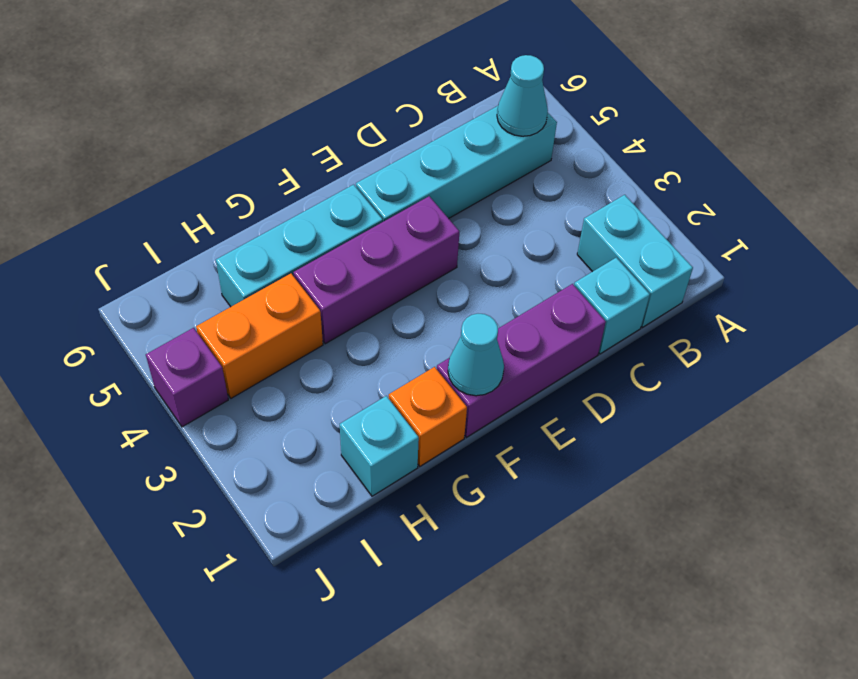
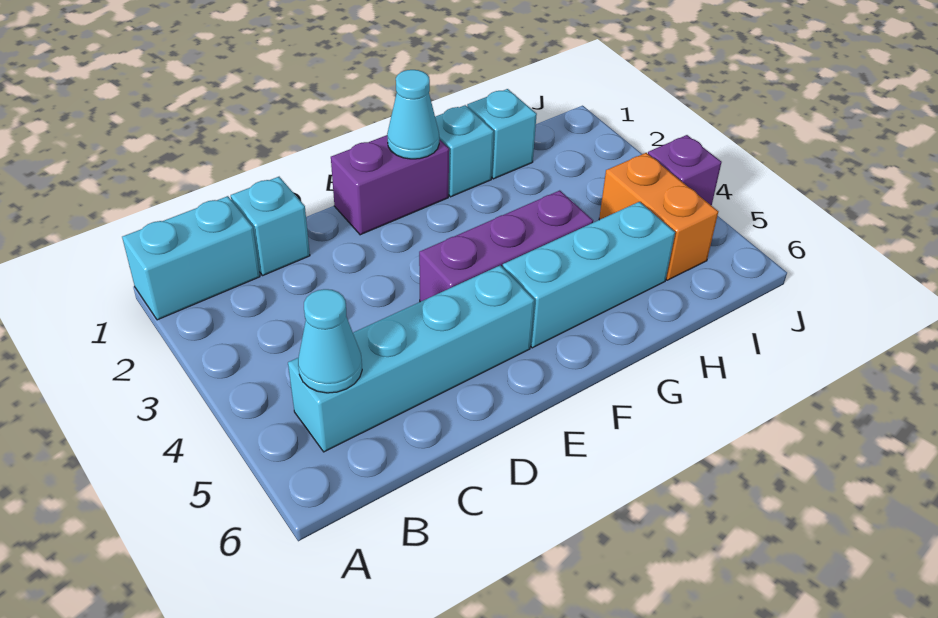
cyan 1x2 brick [577,195,693,327] -> cyan 1x2 brick turned to [122,196,260,320]
purple 1x3 brick [437,284,606,437] -> purple 1x2 brick [331,135,449,235]
orange 1x1 brick [389,367,467,466] -> cyan 1x1 brick [435,105,494,197]
orange 1x2 brick [196,274,323,398] -> orange 1x2 brick turned to [599,153,718,280]

